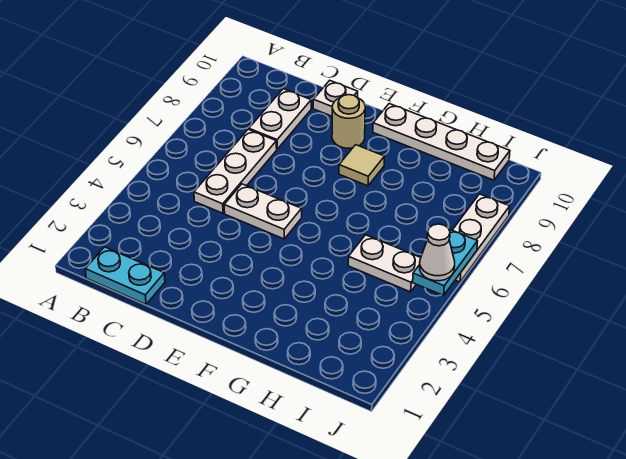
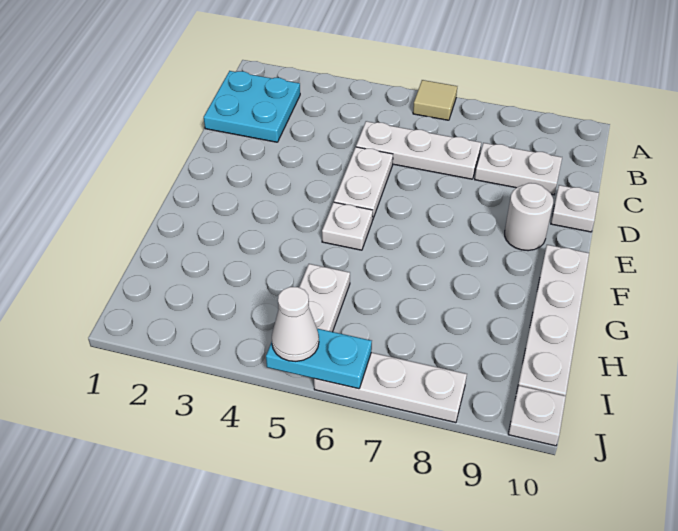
cyan 1x2 plate [85,247,165,304] -> cyan 2x2 plate [204,71,300,142]
tan 1x1 round brick [332,95,365,148] -> white 1x1 round brick [505,183,553,251]
none -> white 1x1 plate [322,202,373,250]
tan 1x1 tile [339,145,385,186] -> tan 1x1 tile moved to [413,80,457,120]
none -> white 1x1 plate [508,385,566,446]

